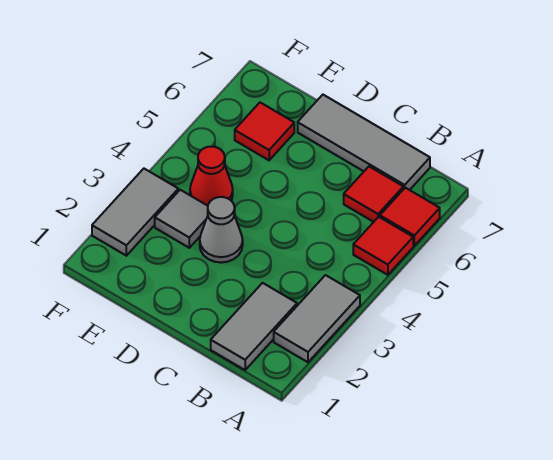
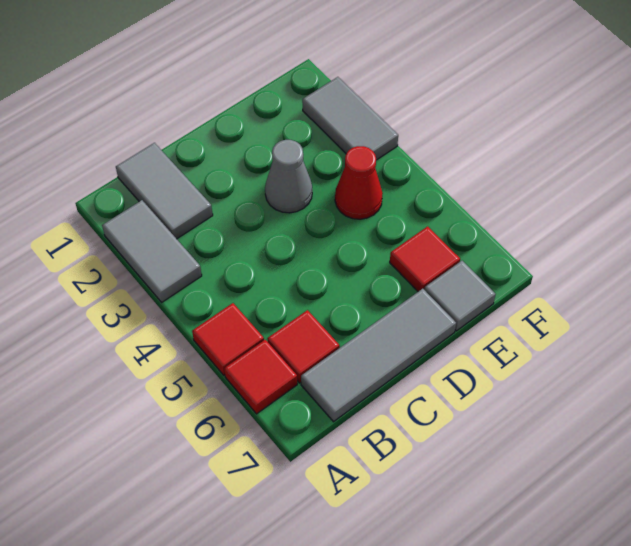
grey 1x1 tile [155,190,208,248] -> grey 1x1 tile moved to [424,261,496,331]

